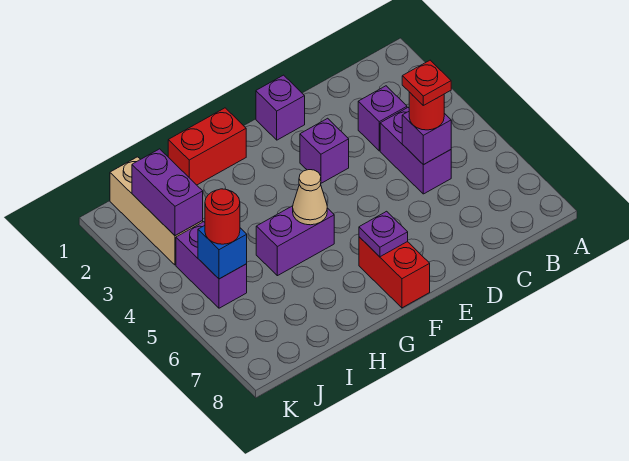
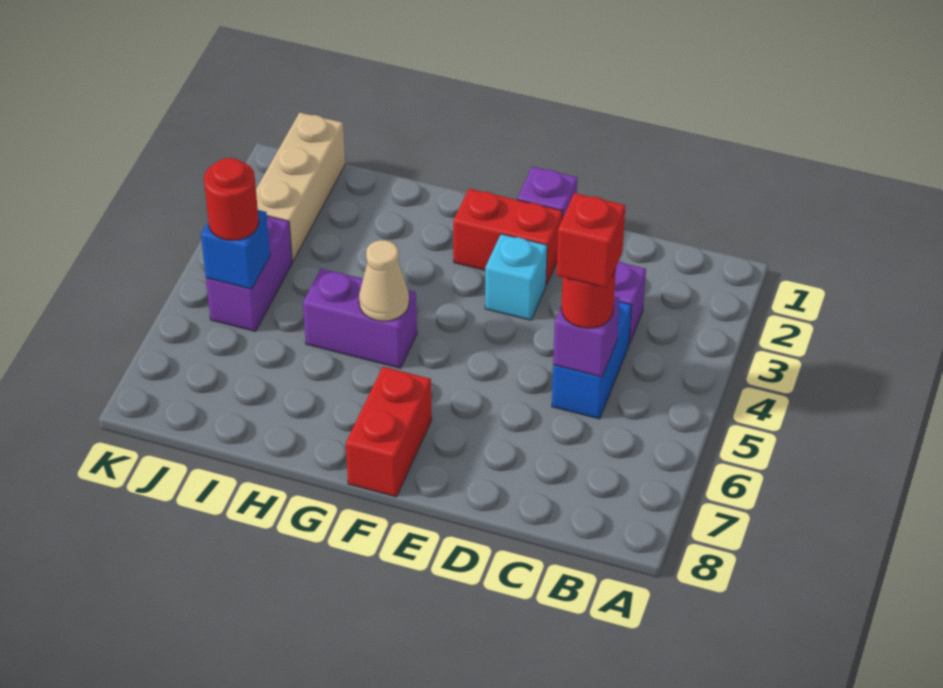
purple 1x2 brick [380,108,451,194] -> blue 1x2 brick [552,302,632,419]
red 1x1 plate [402,60,451,105] -> red 1x1 brick [557,193,625,288]
purple 1x1 brick [300,118,349,183] -> cyan 1x1 brick [485,234,547,320]
purple 1x1 plate [359,211,408,257] -> none
red 1x2 brick [168,108,246,185] -> red 1x2 brick moved to [453,189,562,285]
purple 1x2 brick [132,149,203,236] -> none

